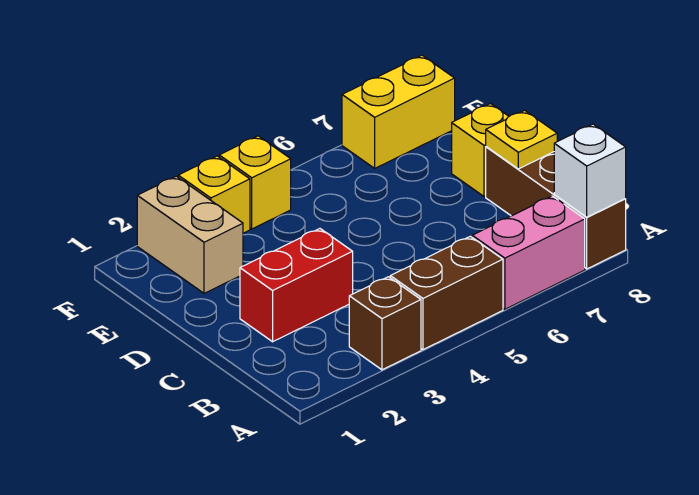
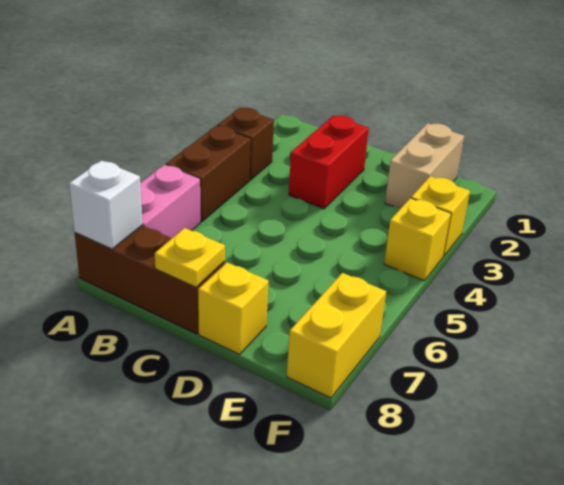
tan 1x2 brick [137,176,243,293] -> tan 1x2 brick turned to [385,123,464,208]

